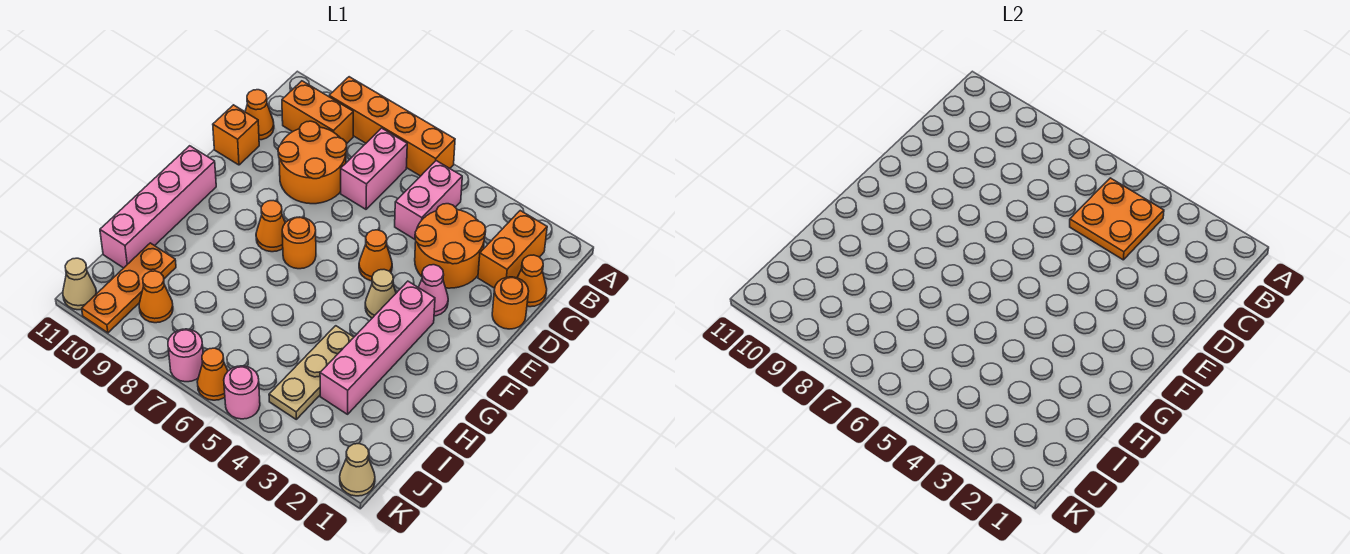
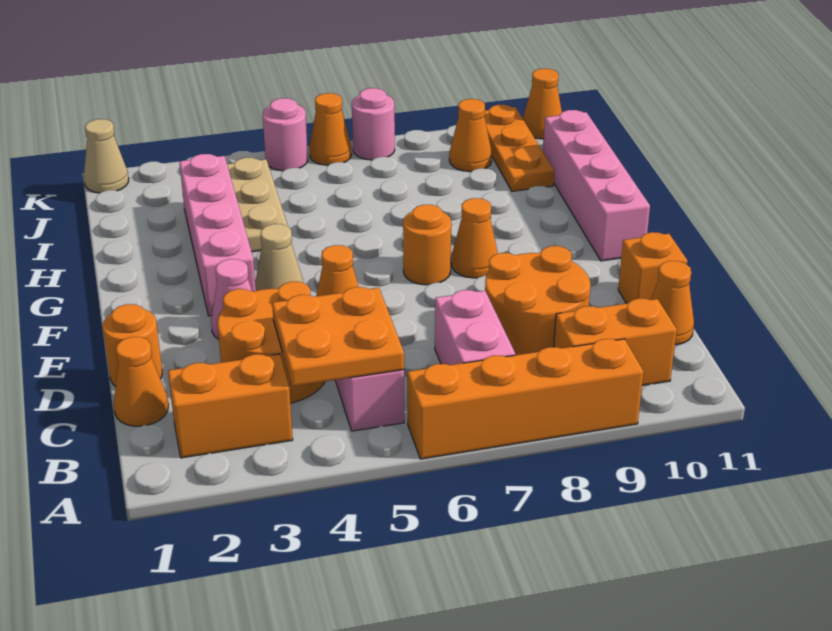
orange 1x2 brick [478,211,547,288] -> orange 1x2 brick turned to [168,354,293,458]
tan 1x1 cone [63,258,97,310] -> orange 1x1 cone [523,69,562,139]

